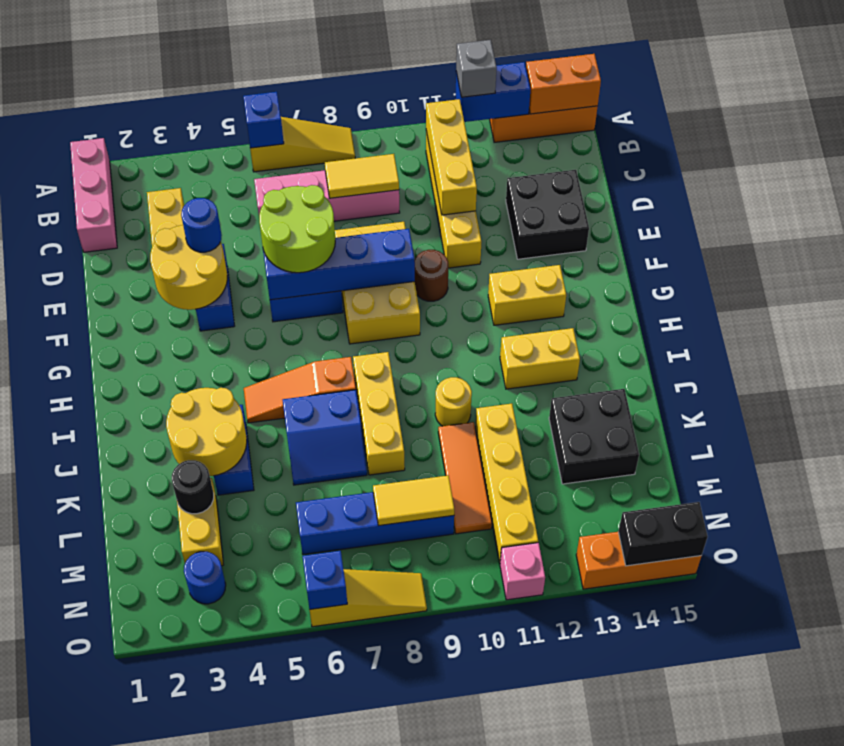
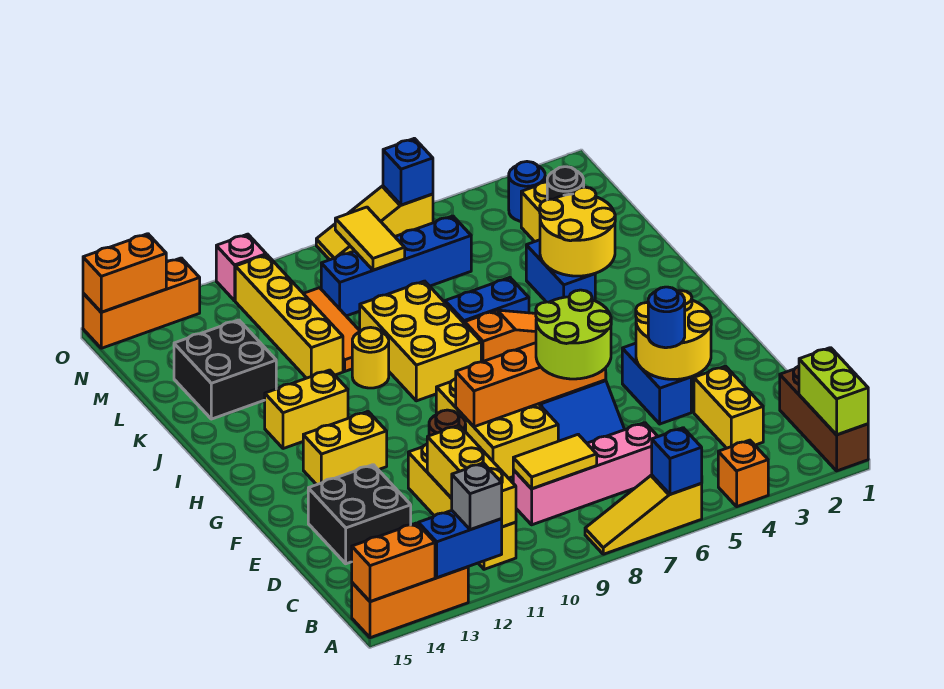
pink 1x3 brick [70,138,117,252] -> brown 1x3 brick [780,366,868,471]
none -> lime 1x2 brick [799,348,868,435]
none -> orange 1x1 brick [718,440,768,507]
blue 1x4 brick [263,229,415,300] -> orange 1x4 brick [456,343,606,427]
yellow 1x3 brick [353,352,405,475] -> yellow 2x3 brick [360,281,481,401]
yellow 1x2 tile [373,476,454,526] -> yellow 1x2 tile turned to [335,207,405,270]
black 1x2 brick [618,502,708,566] -> orange 1x2 brick [83,234,166,312]

